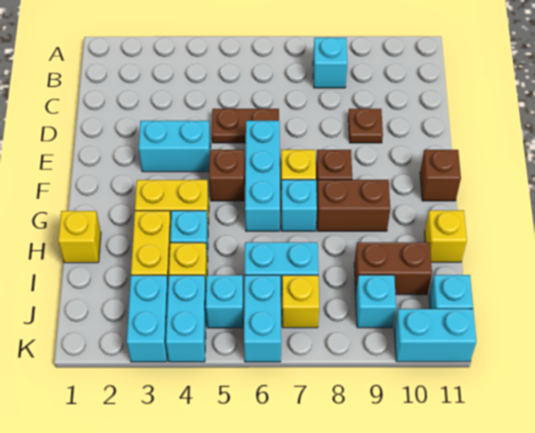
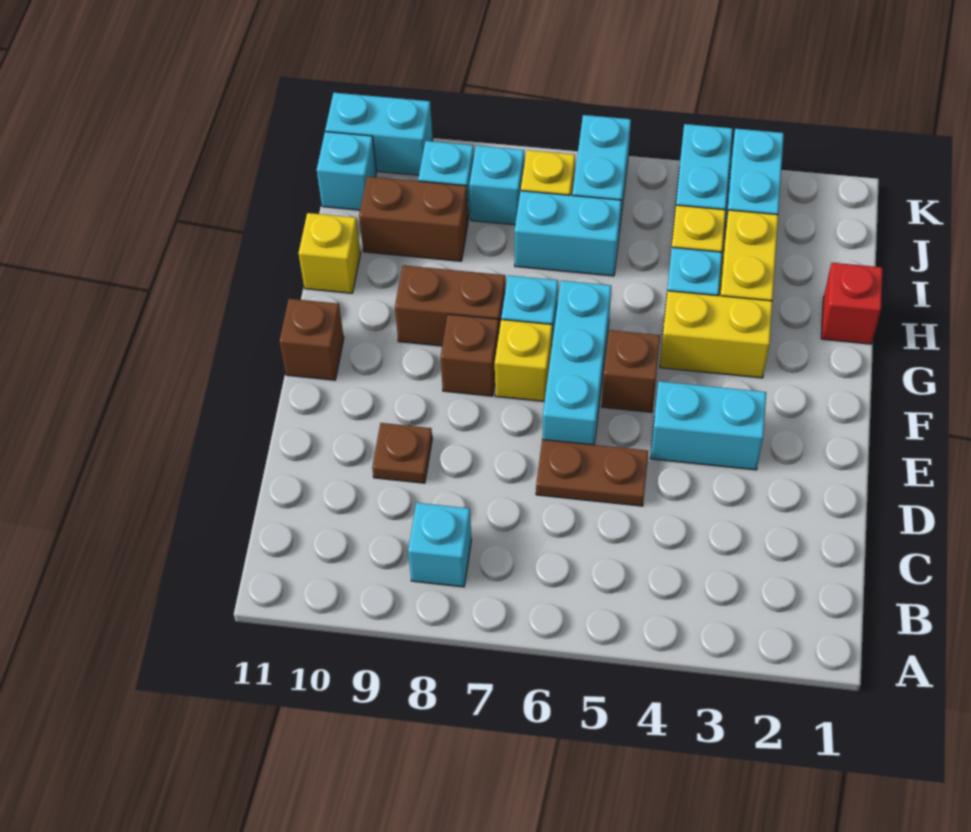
yellow 1x1 brick [58,211,101,263] -> red 1x1 brick [821,263,882,344]
cyan 1x1 brick [206,275,243,328] -> cyan 1x1 brick moved to [469,145,524,225]

